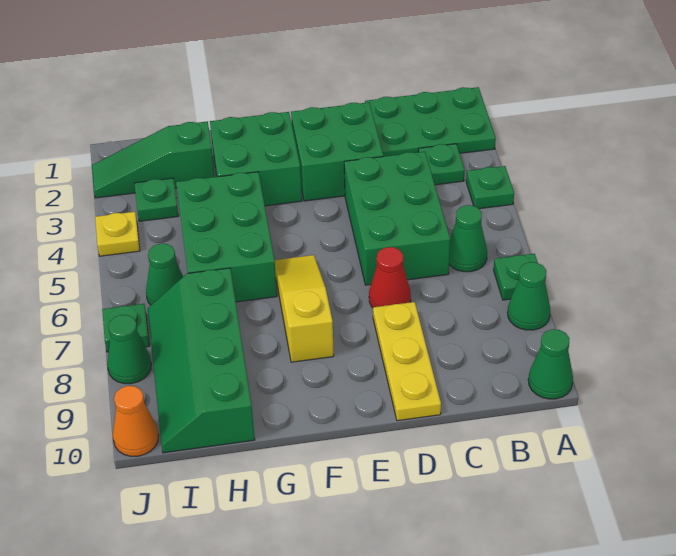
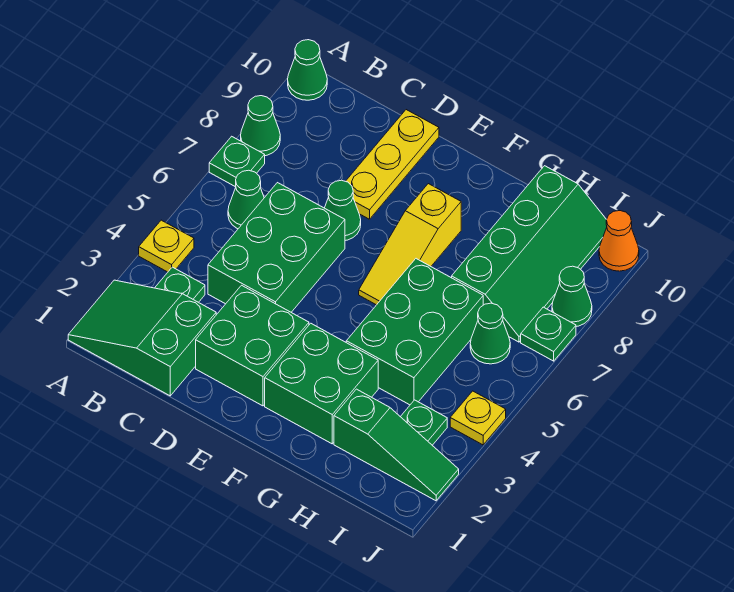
green 2x3 plate [365,87,496,156] -> green 2x3 slope [68,280,216,396]
green 1x1 plate [466,166,514,209] -> yellow 1x1 plate [139,220,194,272]
red 1x1 cone [369,247,411,308] -> green 1x1 cone [325,180,361,241]

